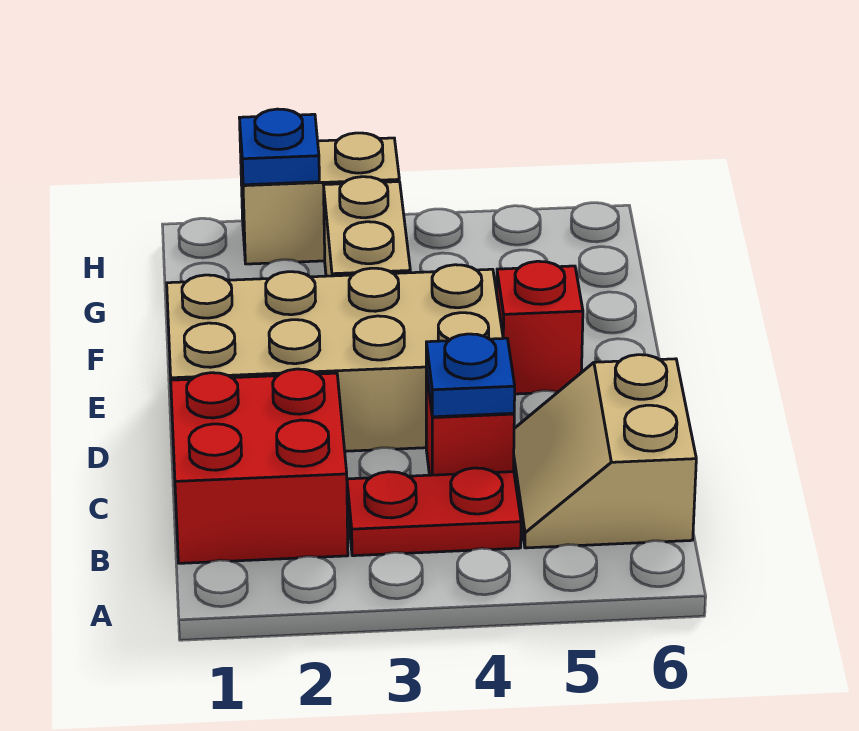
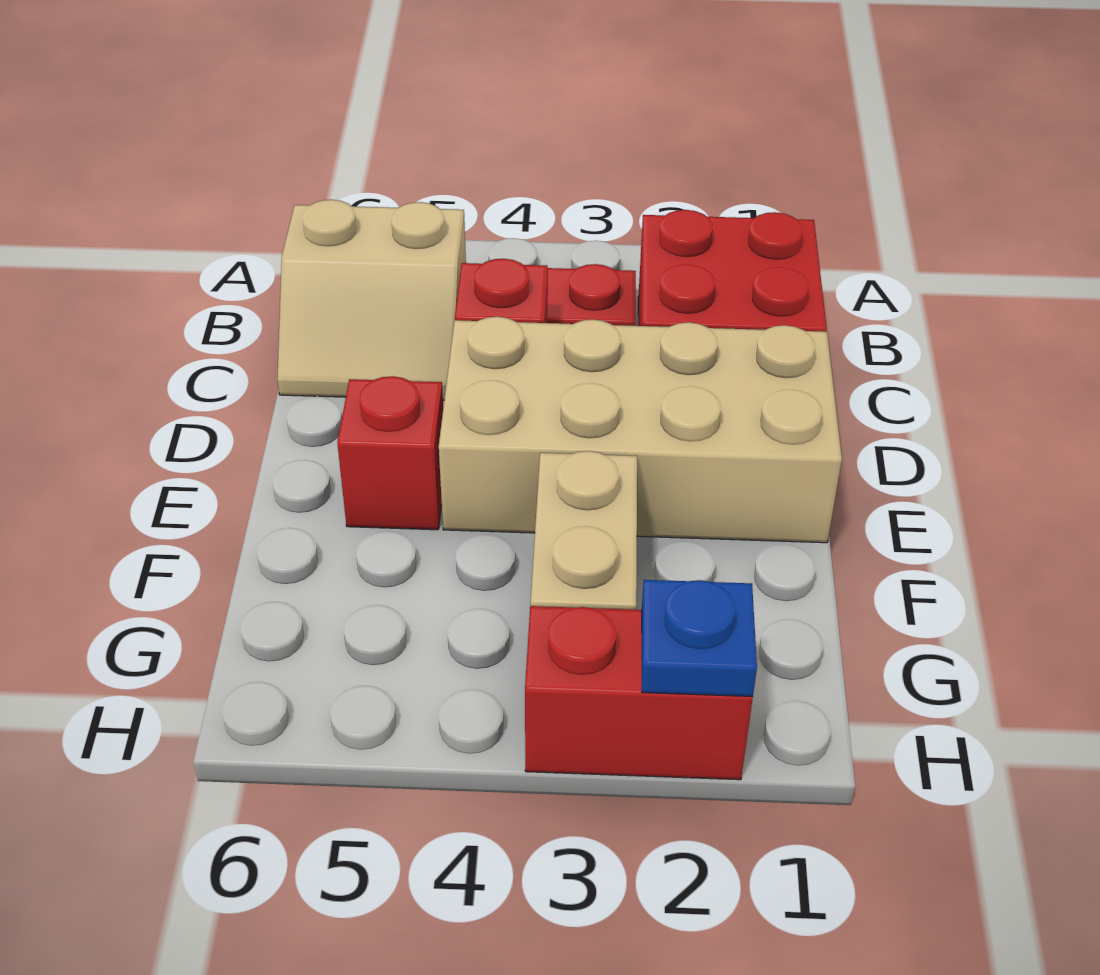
tan 2x2 slope [514,355,696,548] -> tan 2x2 slope turned to [277,200,466,400]
blue 1x1 plate [426,334,515,417] -> none
tan 1x2 brick [240,133,399,264] -> red 1x2 brick [525,606,753,780]

